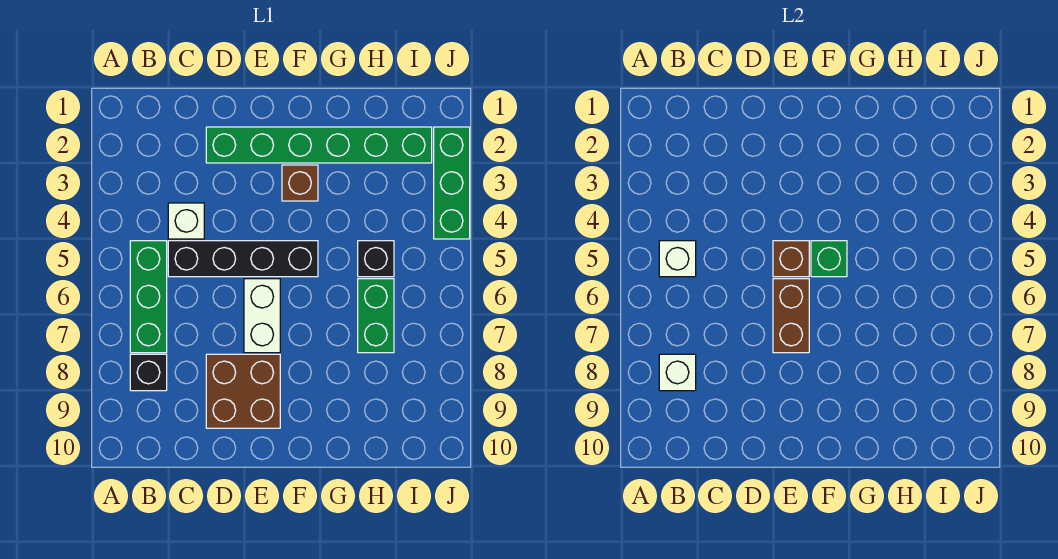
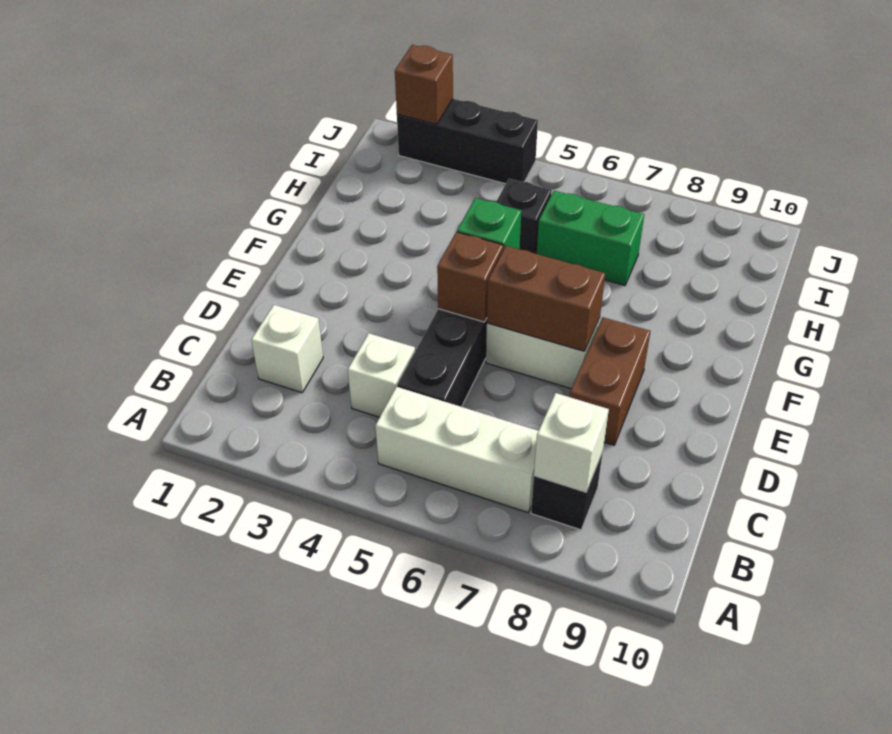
green 1x3 brick [130,241,167,353] -> white 1x3 brick [375,387,538,512]
white 1x1 brick [659,241,696,277] -> white 1x1 brick moved to [251,305,323,393]
green 1x6 brick [206,127,432,163] -> none
brown 2x2 brick [206,354,280,428] -> brown 1x2 brick [570,317,650,445]
brown 1x1 brick [282,165,318,201] -> brown 1x1 brick moved to [395,45,453,124]
green 1x3 brick [434,127,470,239] -> black 1x3 brick [397,99,538,184]

